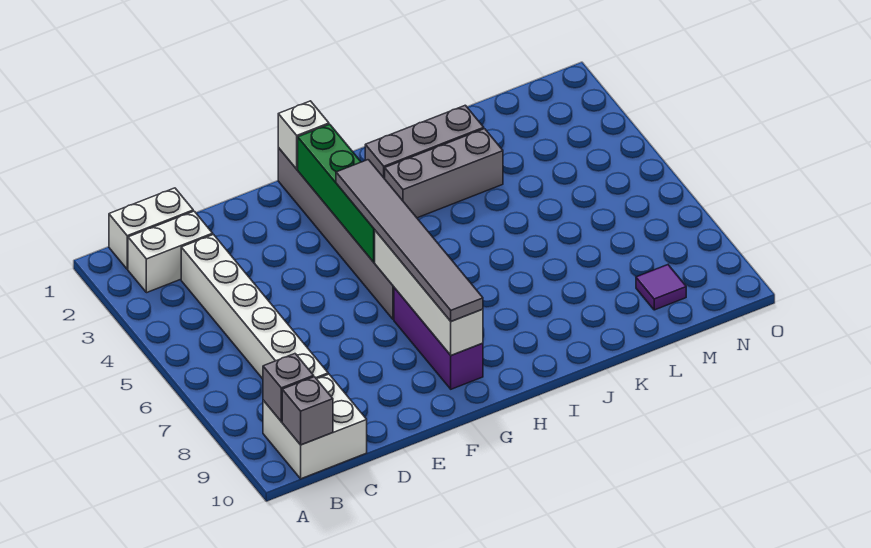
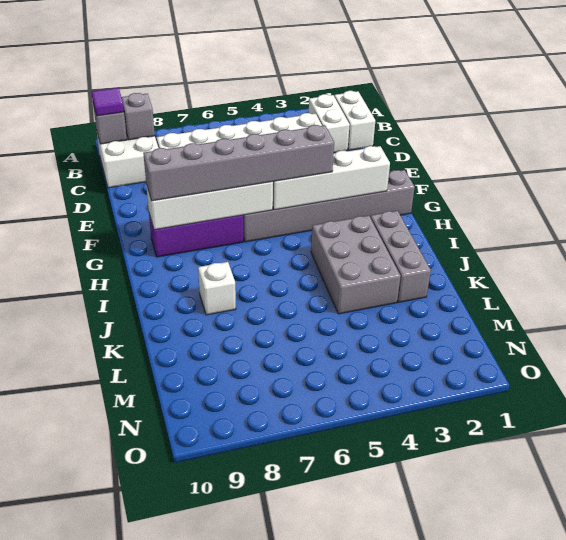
white 1x1 brick [278,101,329,169] -> white 1x1 brick moved to [198,262,236,315]
green 1x4 brick [298,124,375,262] -> white 1x4 brick [273,146,390,210]
grey 1x6 tile [336,160,483,321] -> grey 1x6 brick [143,125,334,201]
grey 1x3 brick [385,129,503,218] -> grey 2x3 brick [311,216,401,314]
purple 1x1 tile [636,265,686,310] -> purple 1x1 tile moved to [92,88,124,116]

